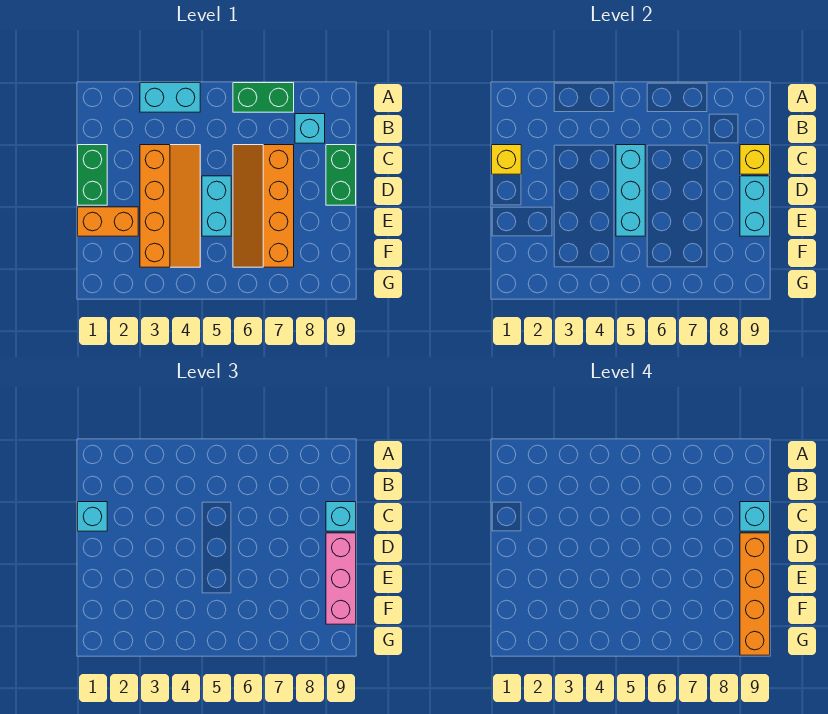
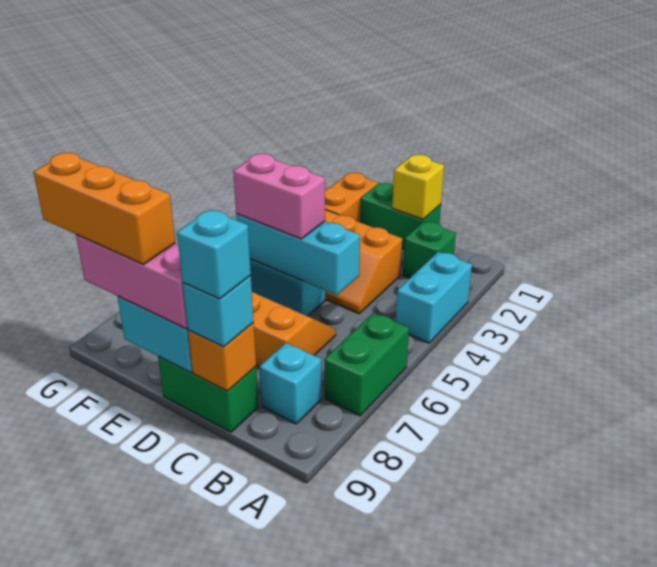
none -> green 1x1 brick [403,222,456,278]
cyan 1x1 brick [78,502,107,531] -> none
yellow 1x1 brick [740,145,770,174] -> orange 1x1 brick [188,323,256,391]
none -> pink 1x2 brick [233,154,325,239]
orange 1x4 brick [740,533,770,655] -> orange 1x3 brick [34,153,175,265]

